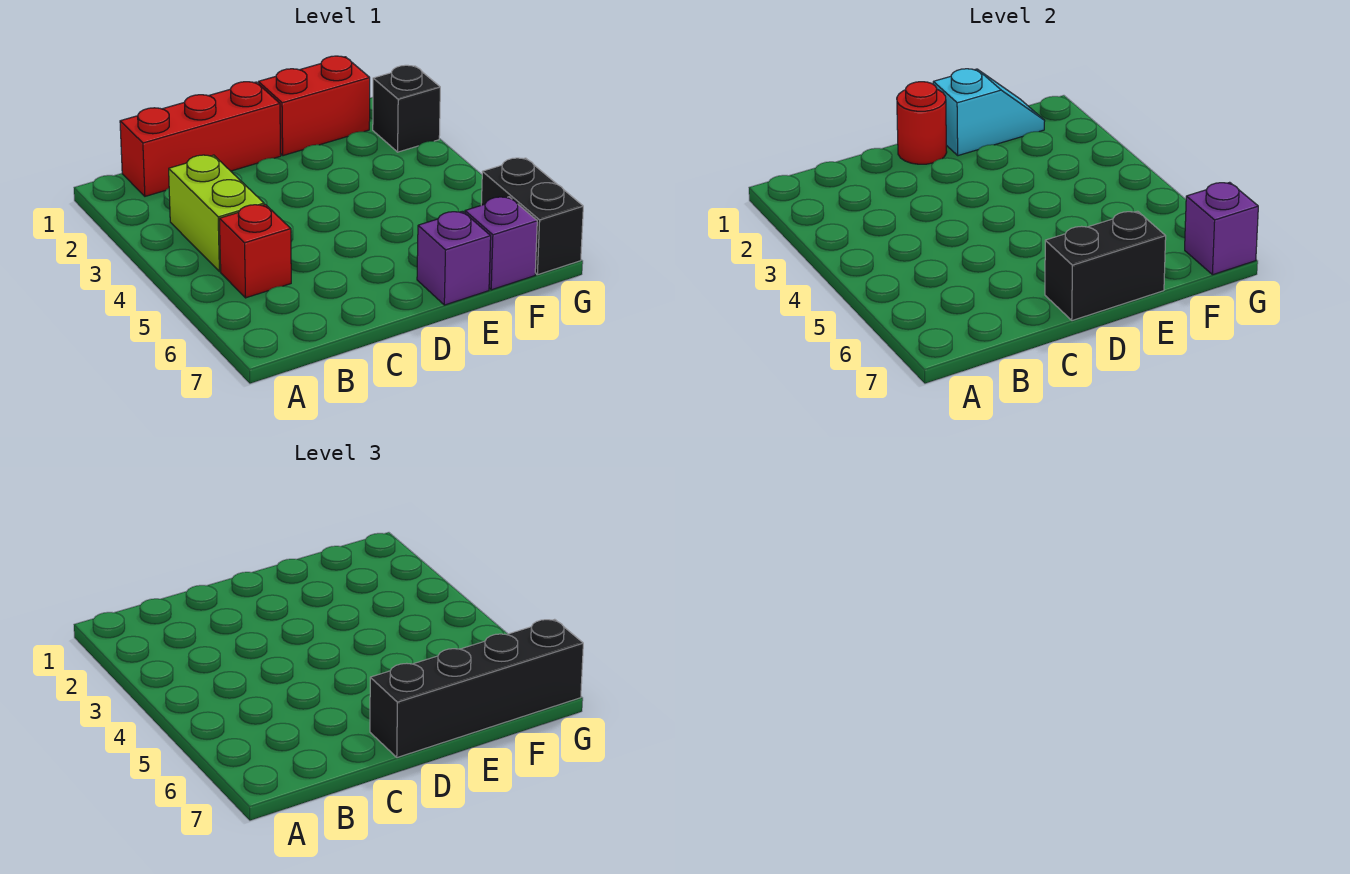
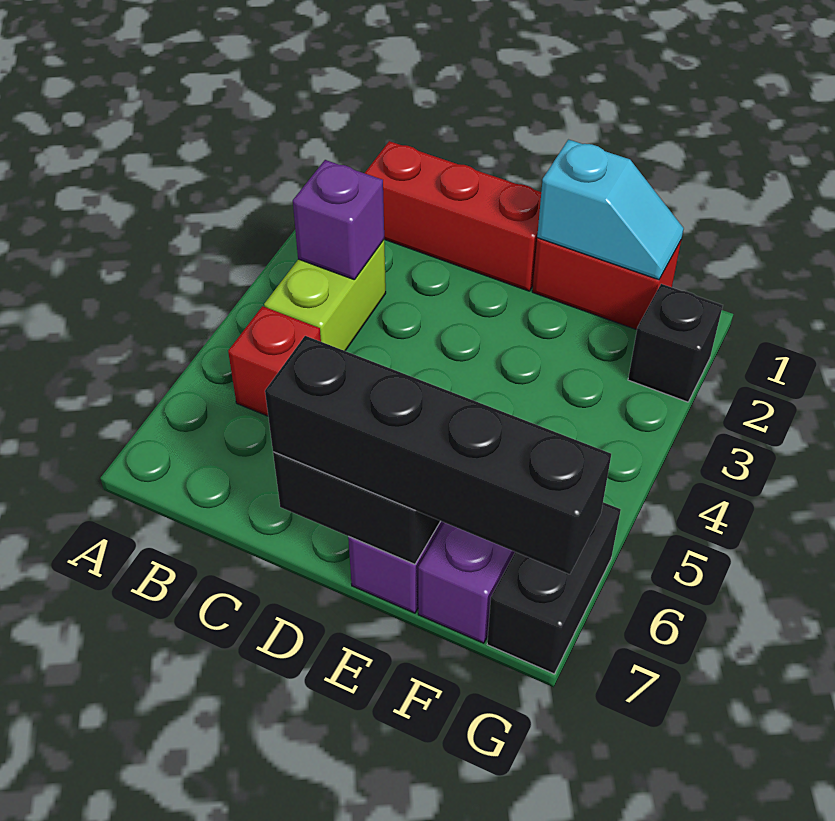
red 1x1 round brick [897,82,947,164] -> none
purple 1x1 brick [1185,182,1258,275] -> purple 1x1 brick moved to [293,160,384,280]

